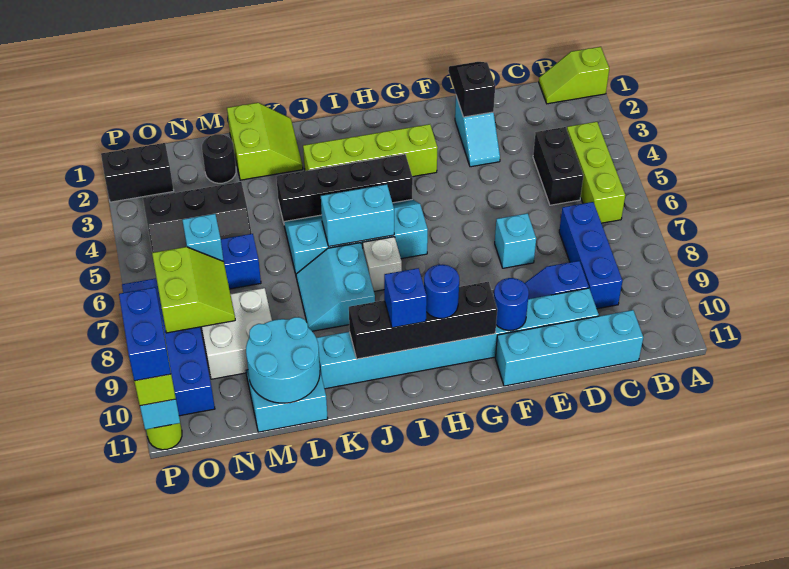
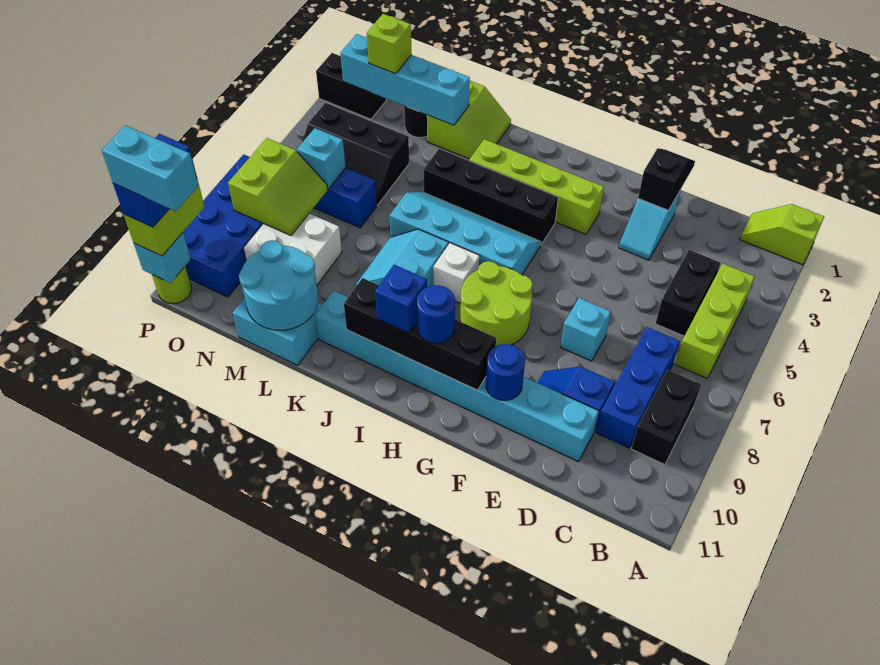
none -> black 1x2 brick [631,370,701,465]
cyan 1x4 brick [495,310,643,386] -> cyan 1x4 brick moved to [340,34,470,125]
none -> lime 2x2 round brick [460,261,532,346]
cyan 1x2 brick [321,184,394,247] -> cyan 1x2 brick moved to [102,125,198,211]
none -> lime 1x1 brick [367,14,412,74]

